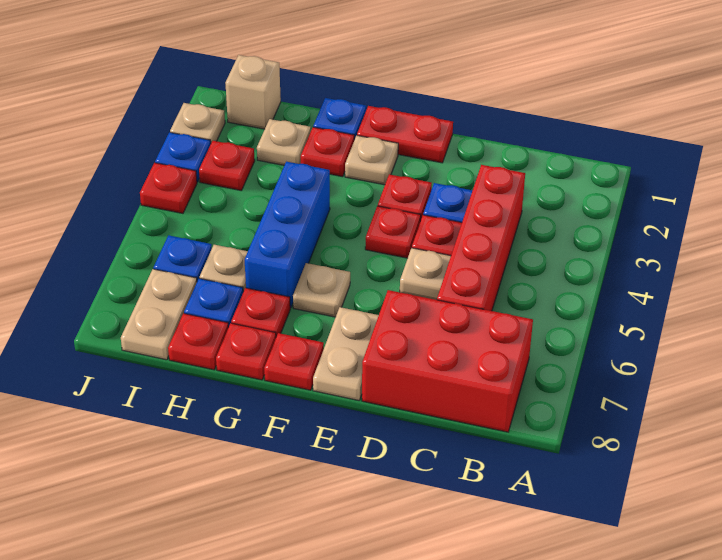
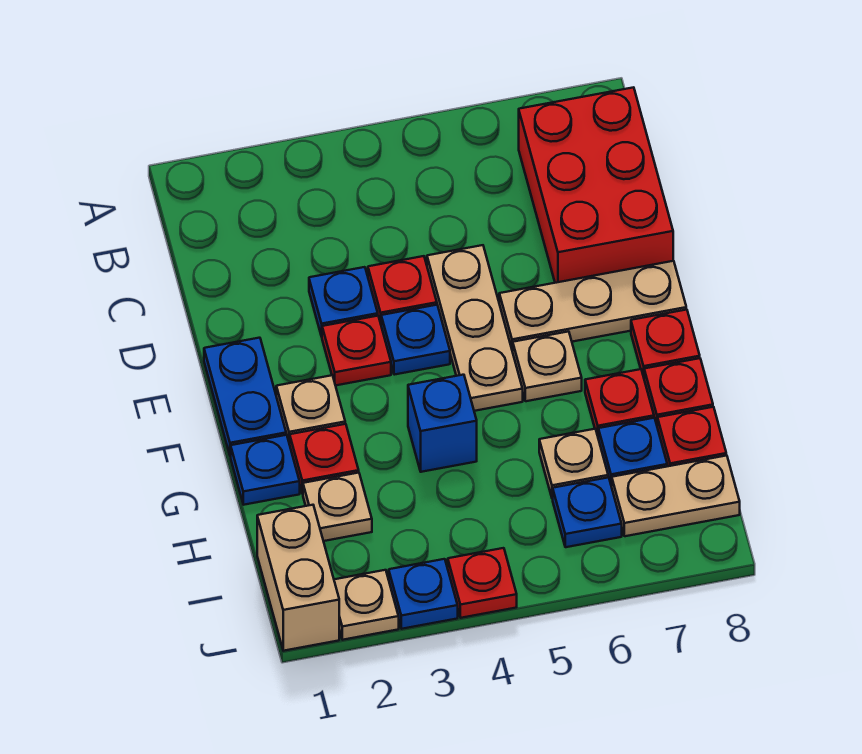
red 1x4 brick [437,165,525,311] -> none
tan 1x1 plate [400,248,451,300] -> tan 1x3 plate [427,245,523,411]
red 1x2 plate [357,106,453,163] -> blue 1x2 plate [204,338,286,456]
red 1x1 plate [365,206,421,258] -> blue 1x1 plate [381,305,450,375]
tan 1x2 plate [313,307,379,400] -> tan 1x3 plate [499,261,686,352]
blue 1x3 brick [245,162,330,308] -> blue 1x1 brick [408,375,477,472]
tan 1x1 brick [225,55,281,129] -> tan 1x2 brick [257,505,339,651]
red 1x1 plate [199,141,255,191] -> none

